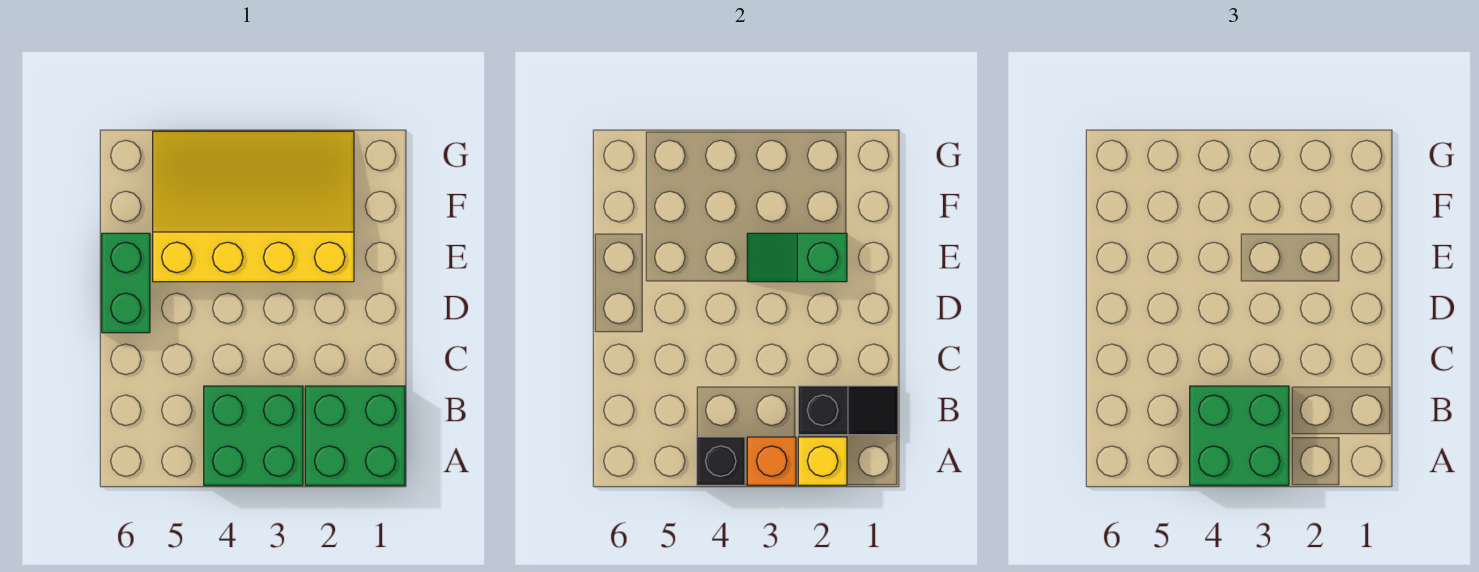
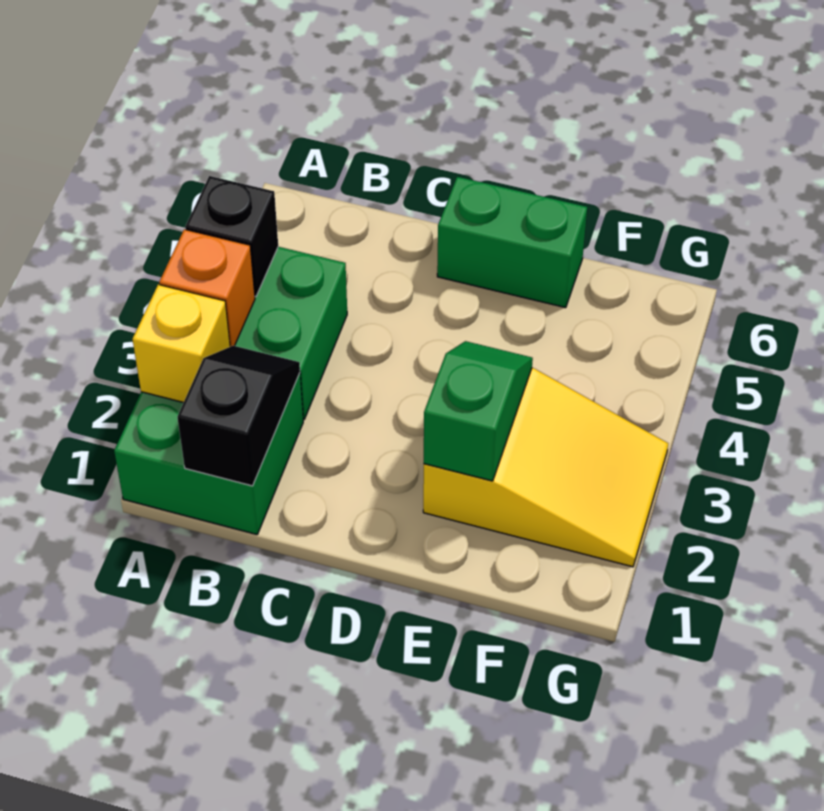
green 2x2 brick [1190,386,1289,485] -> none
black 1x2 slope [798,386,898,435] -> black 1x2 slope turned to [177,346,300,486]
yellow 3x4 slope [153,131,354,282] -> yellow 2x3 slope [423,368,668,567]

